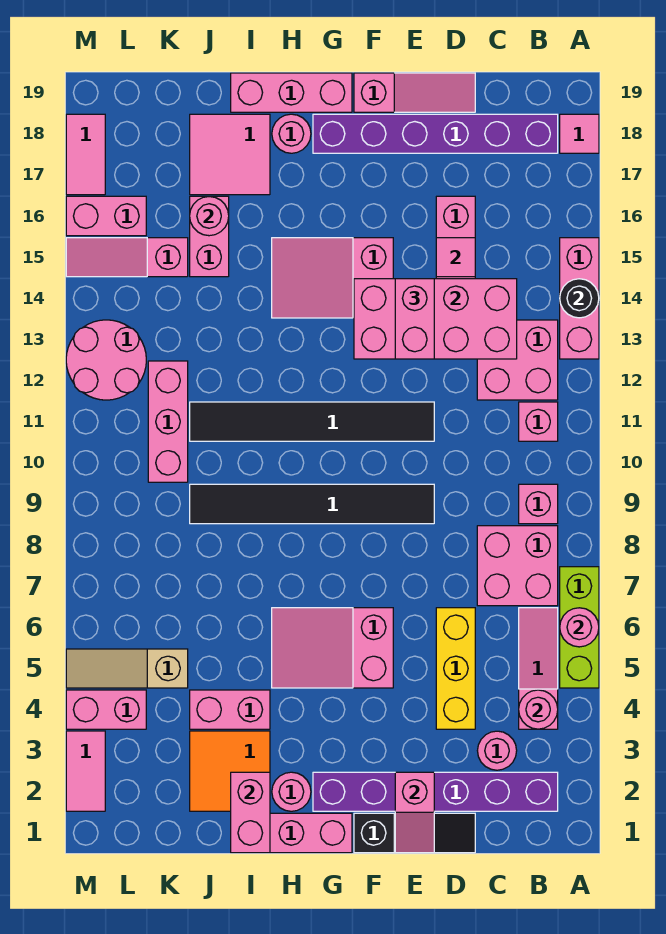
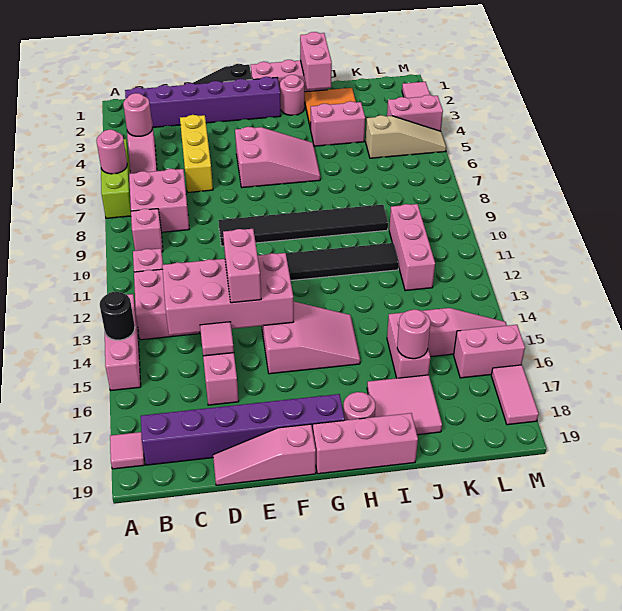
pink 1x1 round brick [477,731,517,770] -> none
pink 1x2 slope [395,772,434,853] -> none
pink 2x2 round brick [66,320,146,400] -> none

